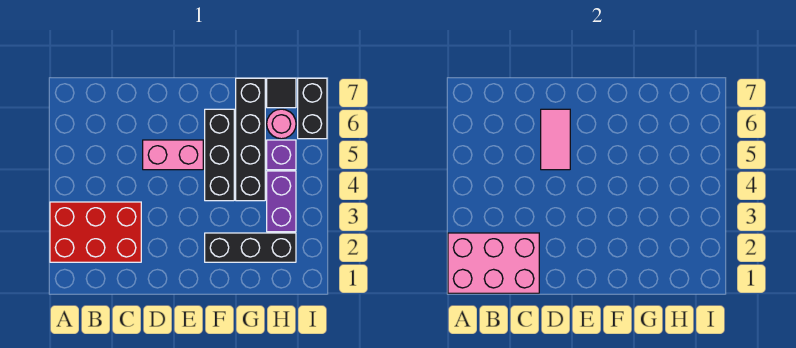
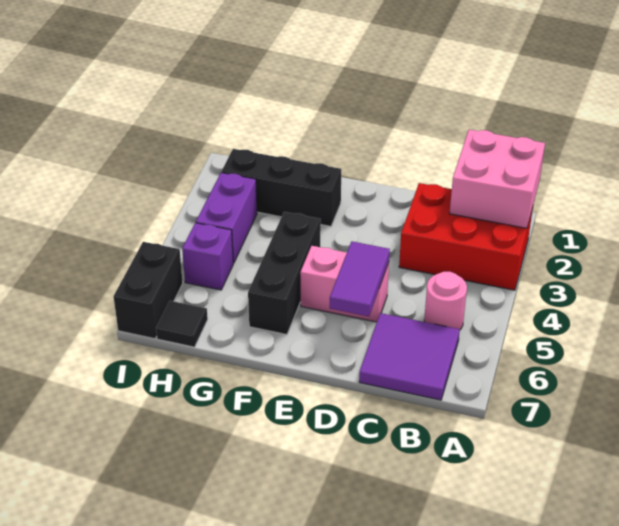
pink 2x3 brick [448,233,539,293] -> pink 2x2 brick [450,130,545,228]
none -> purple 2x2 tile [359,313,460,400]
pink 1x2 tile [541,109,570,170] -> purple 1x2 tile [330,242,390,316]
black 1x4 brick [236,78,265,201] -> none
pink 1x1 round brick [267,109,296,139] -> pink 1x1 round brick moved to [424,272,467,329]

